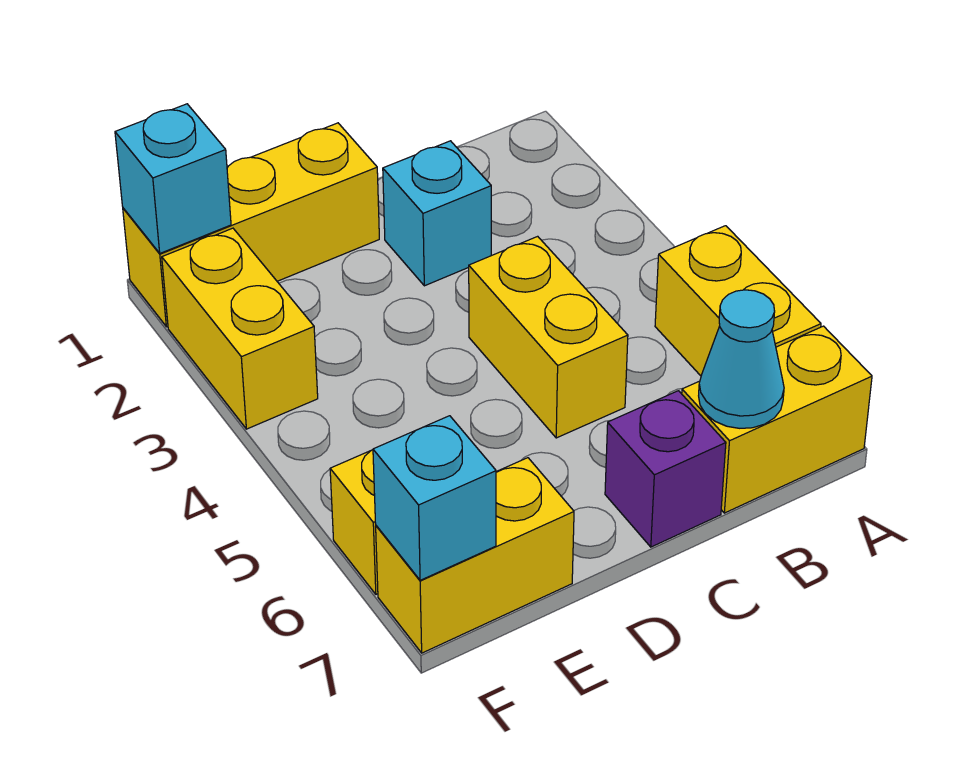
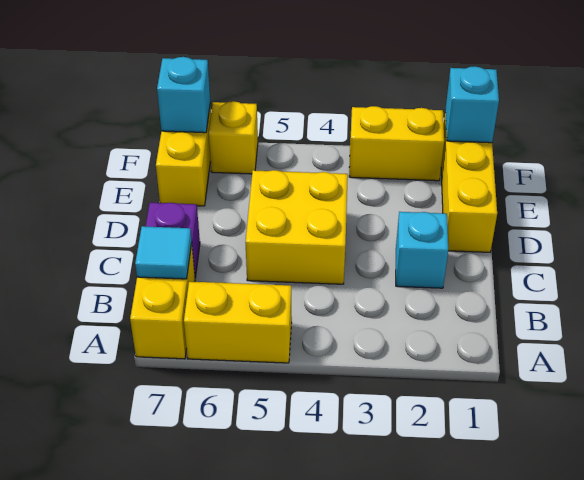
cyan 1x1 cone [699,290,784,428] -> cyan 1x1 tile [135,226,192,279]
yellow 1x2 brick [469,236,628,438] -> yellow 2x2 brick [246,170,348,284]

